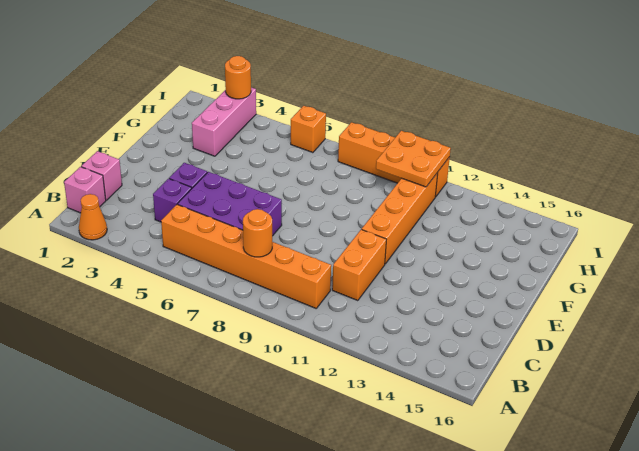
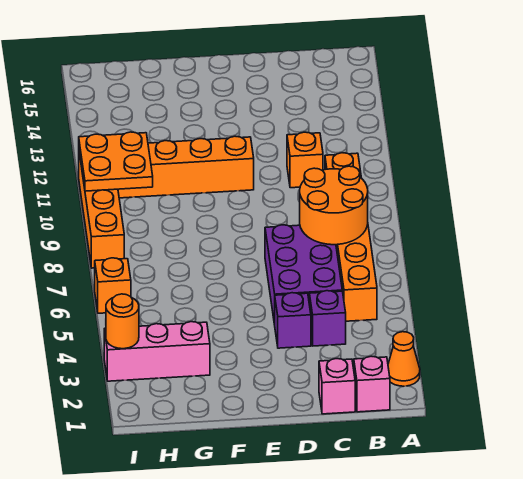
orange 1x1 round brick [243,209,272,257] -> orange 2x2 round brick [300,166,368,245]
orange 1x2 brick [332,229,386,301] -> orange 1x1 brick [287,132,323,188]

